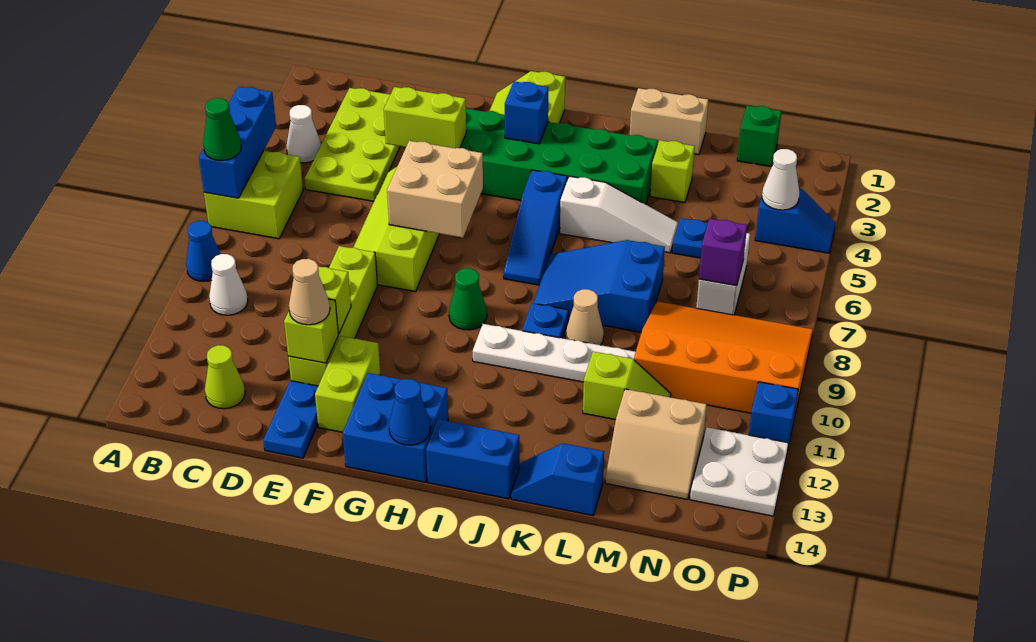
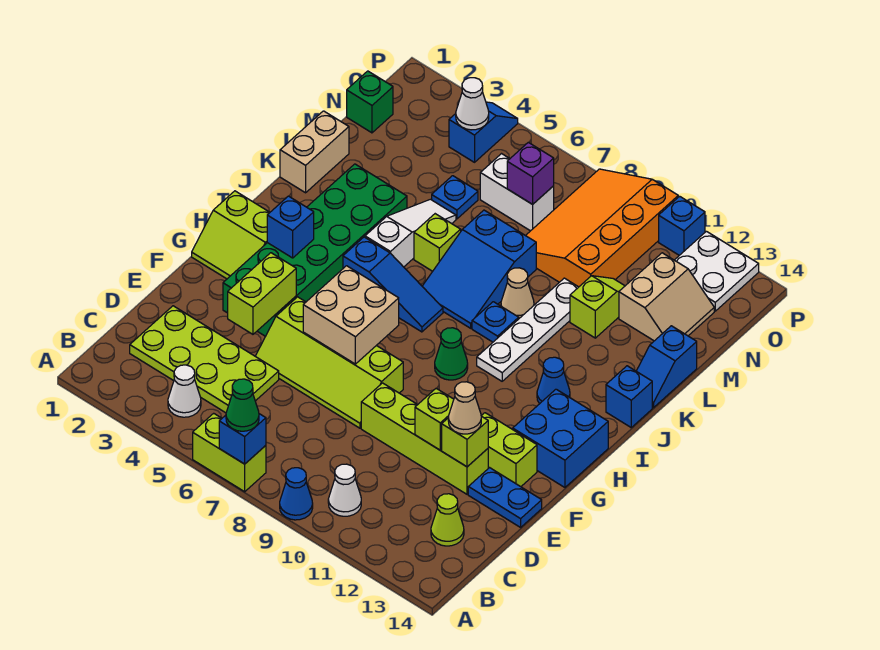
blue 1x3 brick [199,86,276,198] -> blue 1x1 brick [219,414,266,464]
lime 2x2 brick [204,151,303,239] -> lime 1x2 brick [193,413,266,492]
blue 1x1 cone [389,379,431,445] -> blue 1x1 cone moved to [537,357,570,404]
blue 1x2 brick [426,419,519,499] -> blue 1x1 brick [606,366,652,427]
lime 1x1 brick [650,140,695,202] -> lime 1x1 brick moved to [414,214,461,271]

